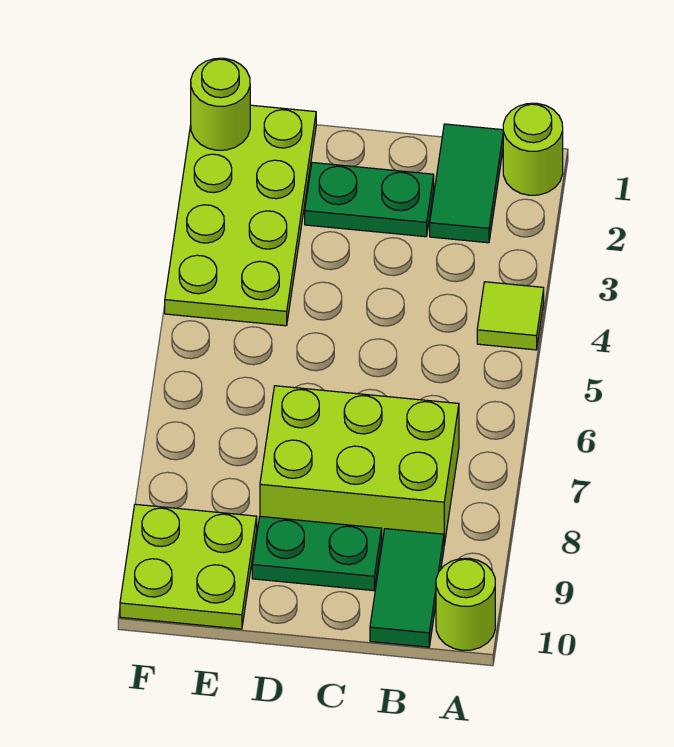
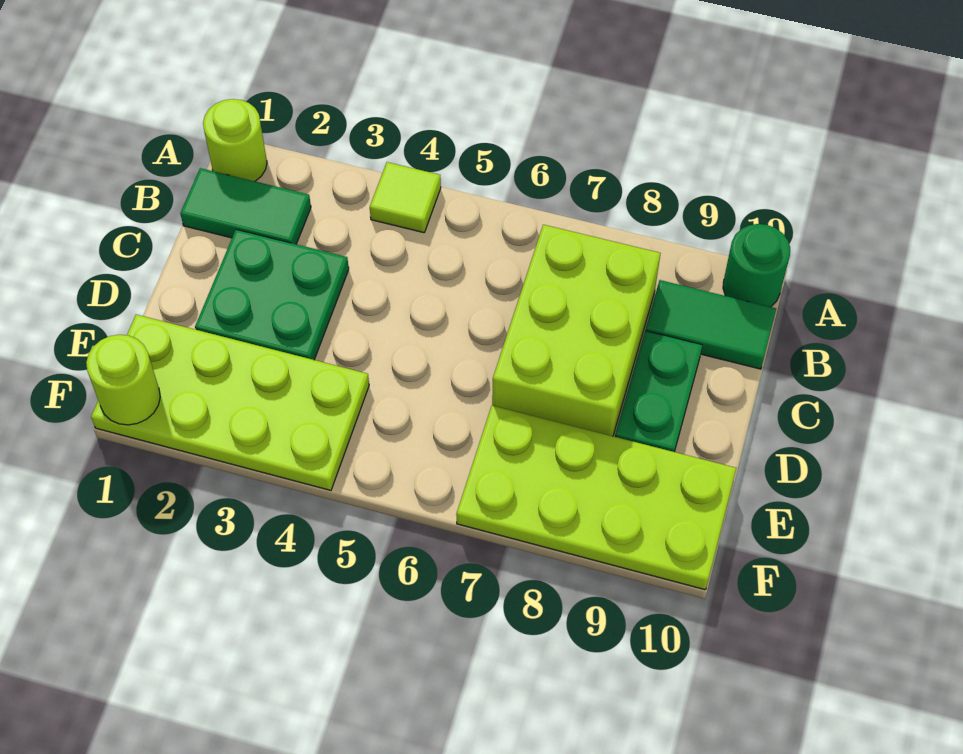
lime 1x1 round brick [436,558,495,650] -> green 1x1 round brick [723,224,790,307]
green 1x2 plate [305,163,434,237] -> green 2x2 plate [195,230,349,360]
lime 2x2 plate [120,504,257,629] -> lime 2x4 plate [456,406,736,590]

